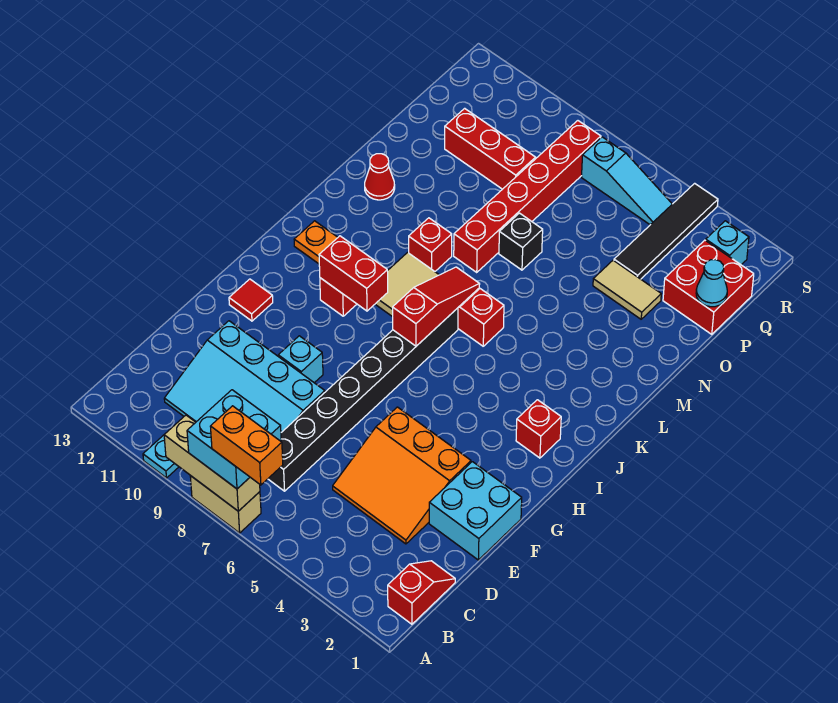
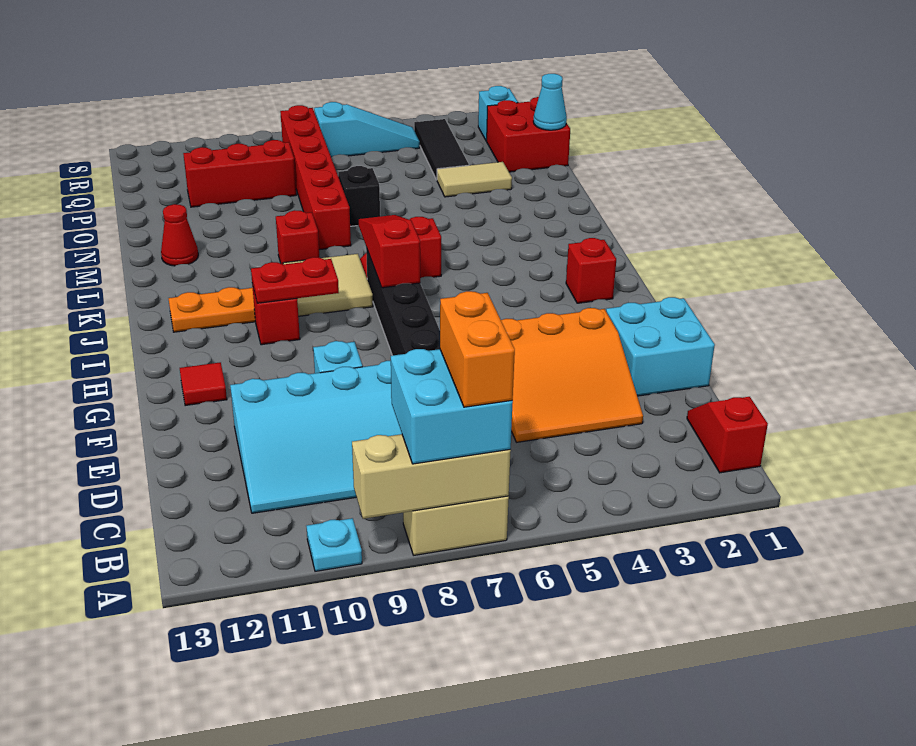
orange 1x2 brick [210,406,283,485] -> orange 1x2 brick turned to [440,291,515,407]
red 1x2 brick [319,236,388,311] -> red 1x2 plate [251,257,339,303]
black 1x4 tile [614,183,718,279] -> black 1x3 tile [414,119,469,180]

